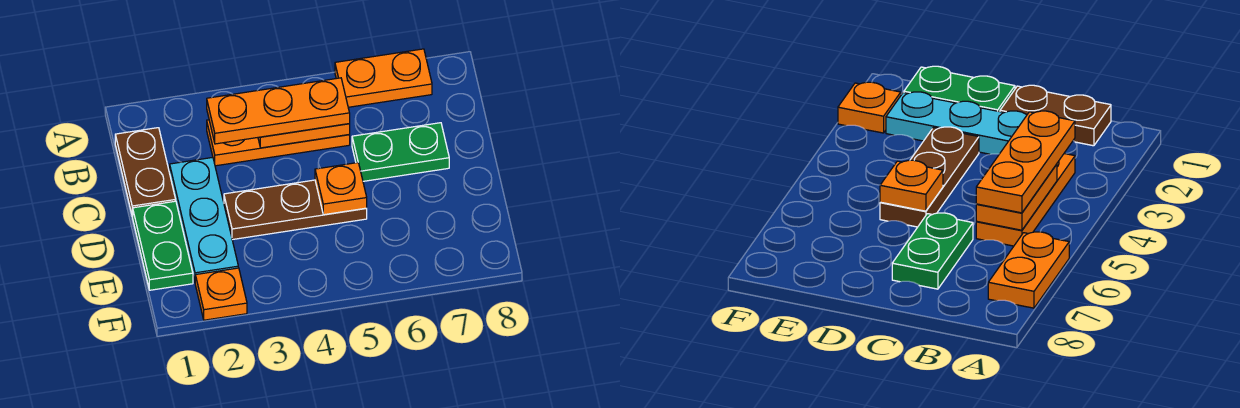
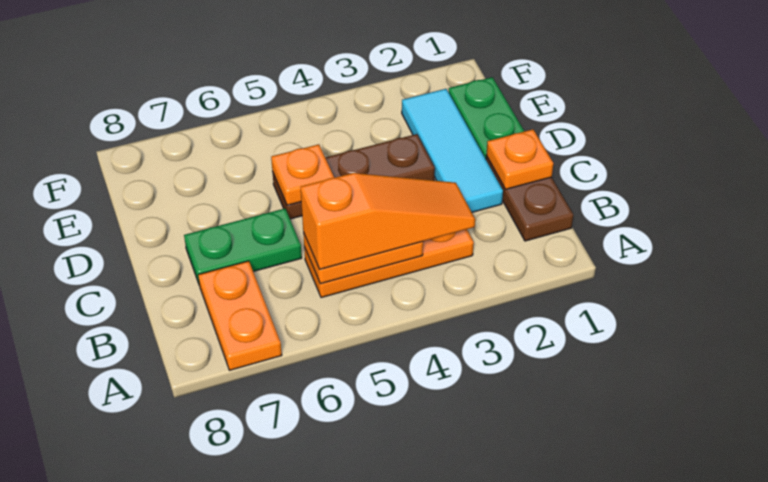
orange 1x2 plate [335,49,432,107] -> orange 1x2 plate turned to [198,261,282,370]
orange 1x3 plate [207,78,350,144] -> orange 1x3 slope [301,173,475,269]
cyan 1x3 plate [170,157,238,281] -> cyan 1x3 tile [402,89,503,212]
orange 1x1 plate [195,268,247,320] -> orange 1x1 plate moved to [486,129,553,189]

